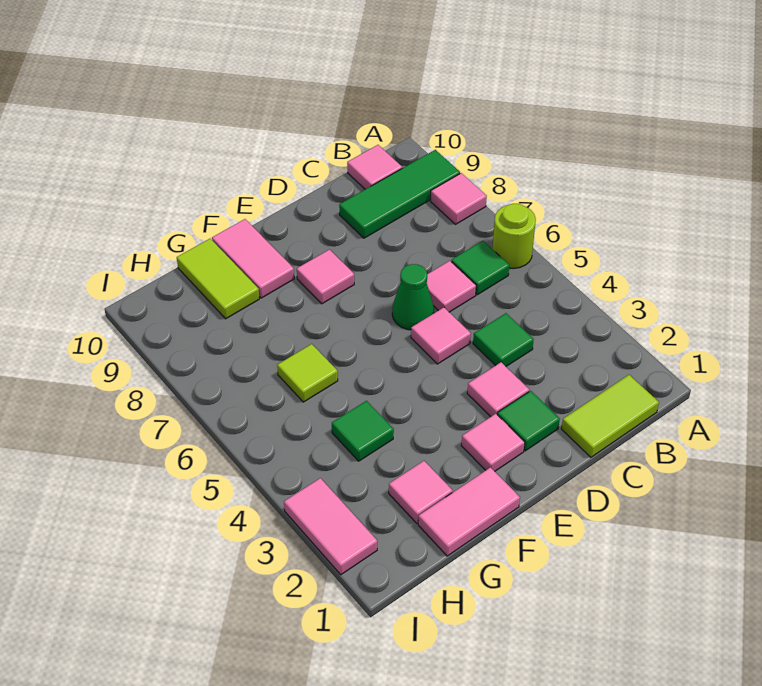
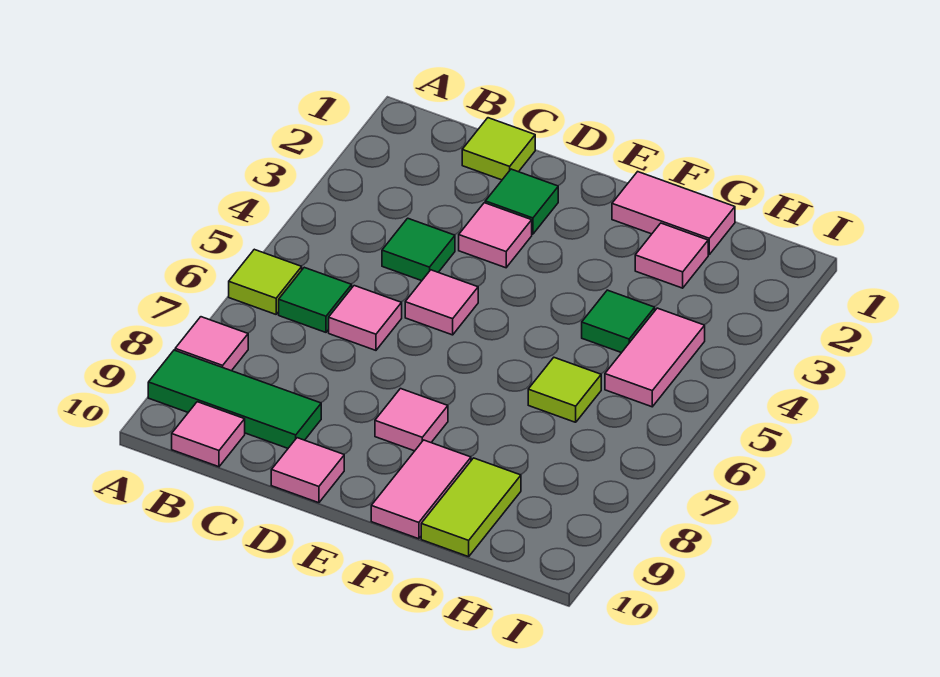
lime 1x1 round brick [492,204,536,268] -> lime 1x1 tile [229,249,302,314]
lime 1x2 tile [561,375,659,457] -> lime 1x1 tile [462,118,535,180]
green 1x1 cone [392,264,434,330] -> none
pink 1x1 tile [461,414,525,471] -> pink 1x1 tile moved to [271,438,344,503]
pink 1x2 tile [284,478,377,575] -> pink 1x2 tile moved to [605,308,705,407]

